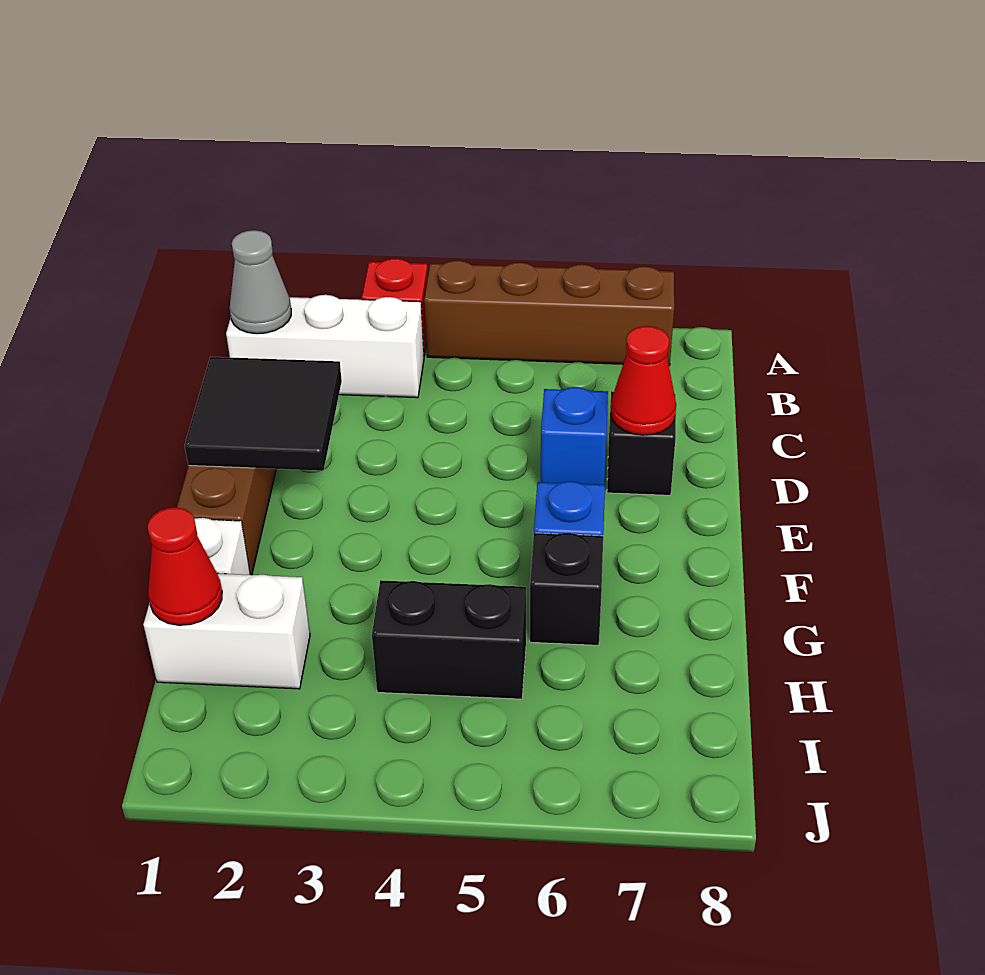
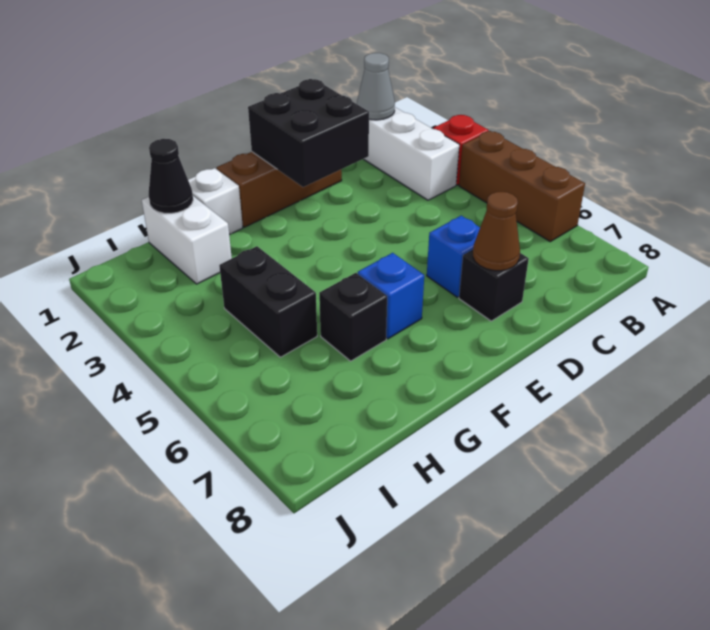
brown 1x4 brick [424,260,674,365] -> brown 1x3 brick [459,131,585,242]
black 2x2 tile [185,357,342,471] -> black 2x2 brick [248,79,369,187]
red 1x1 cone [611,326,676,435] -> brown 1x1 cone [473,192,520,271]
red 1x1 cone [147,507,222,625] -> black 1x1 cone [149,139,193,213]

